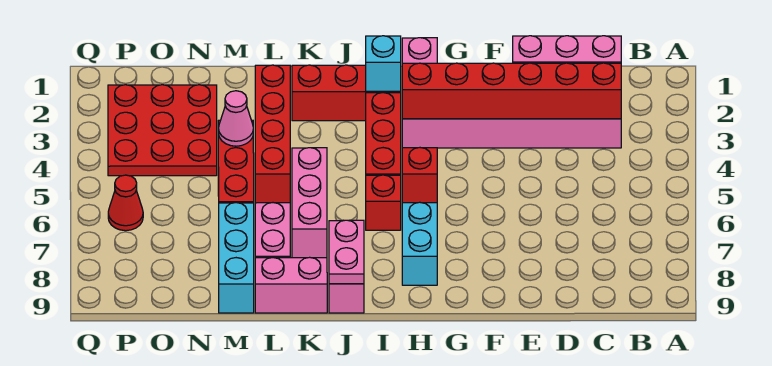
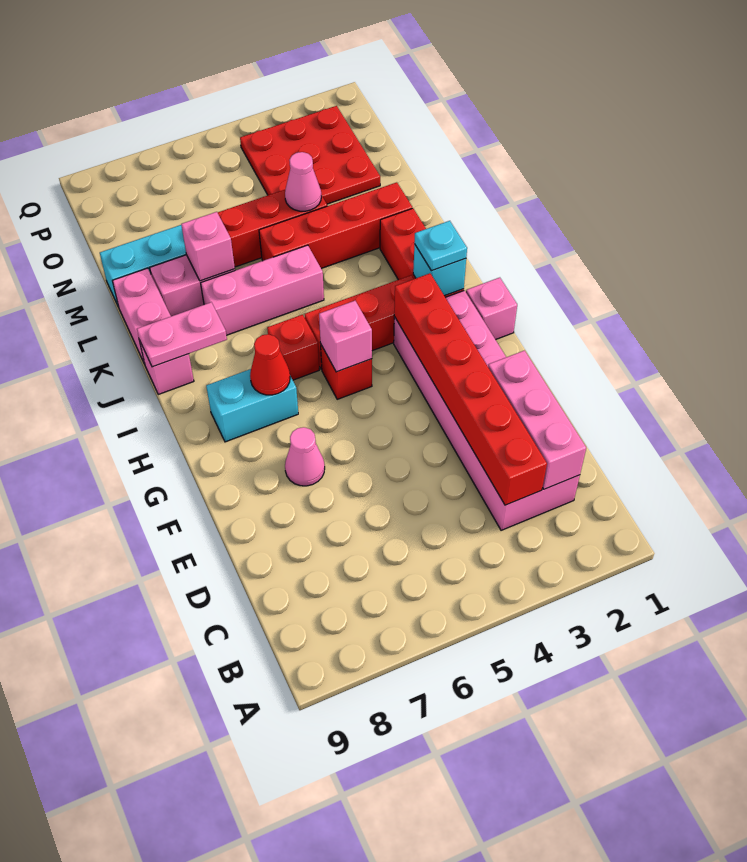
none -> pink 1x1 cone [285,427,325,486]
none -> pink 1x1 brick [319,301,372,372]
none -> cyan 1x1 plate [414,221,467,271]
none -> pink 1x1 brick [181,212,235,281]
red 1x1 cone [108,175,143,231] -> red 1x1 cone moved to [250,334,290,395]

